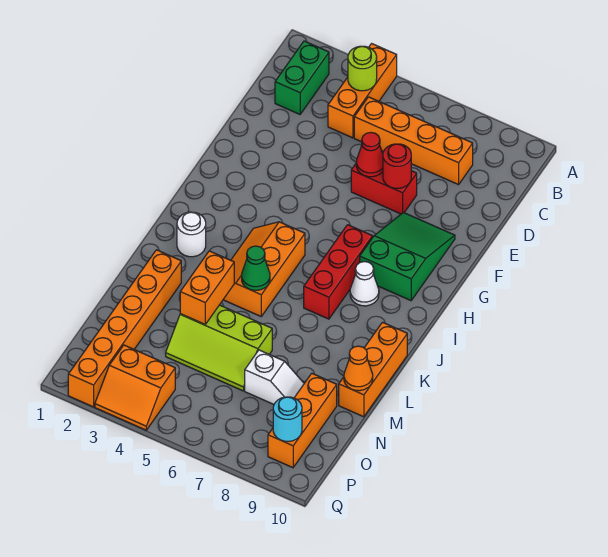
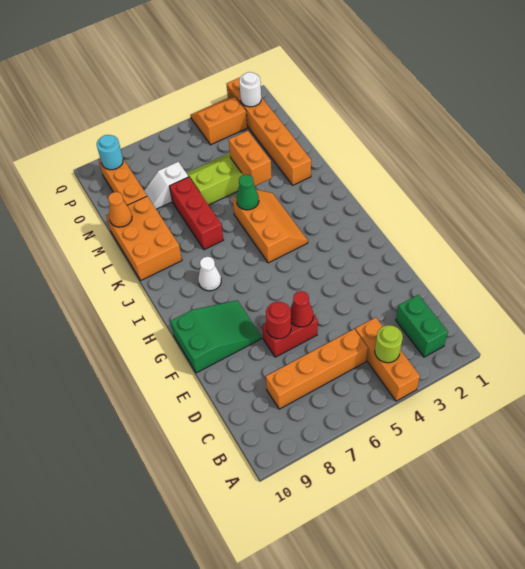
green 2x3 slope [360,212,455,301] -> green 2x3 slope turned to [170,300,262,373]
red 1x3 brick [304,225,373,319] -> red 1x3 brick moved to [170,177,223,250]
white 1x1 round brick [177,212,206,257] -> white 1x1 round brick moved to [239,72,261,107]
orange 1x3 brick [339,322,407,417] -> orange 2x3 brick [106,196,182,280]

